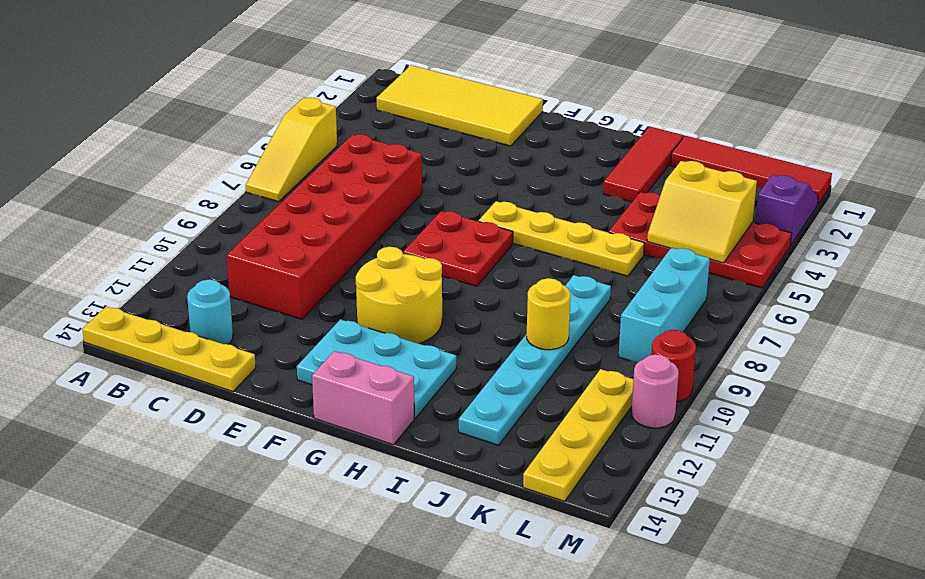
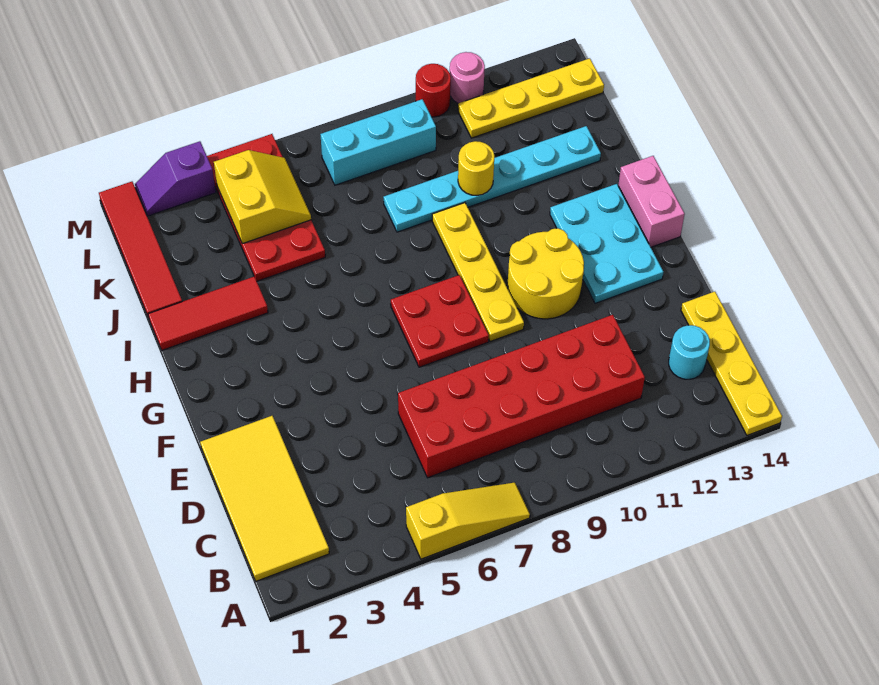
yellow 1x4 plate [479,201,644,276] -> yellow 1x4 plate moved to [432,203,524,342]

